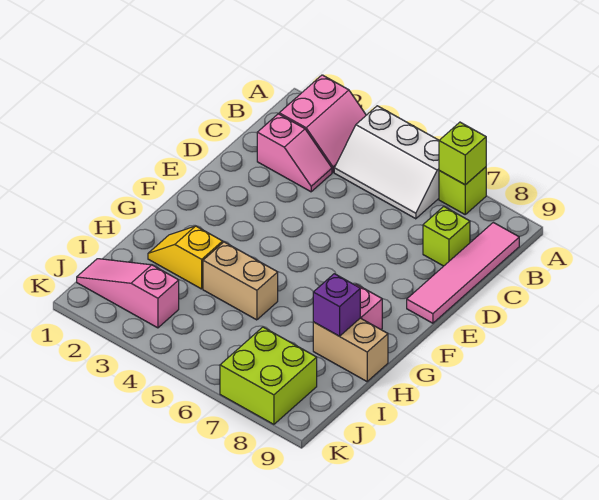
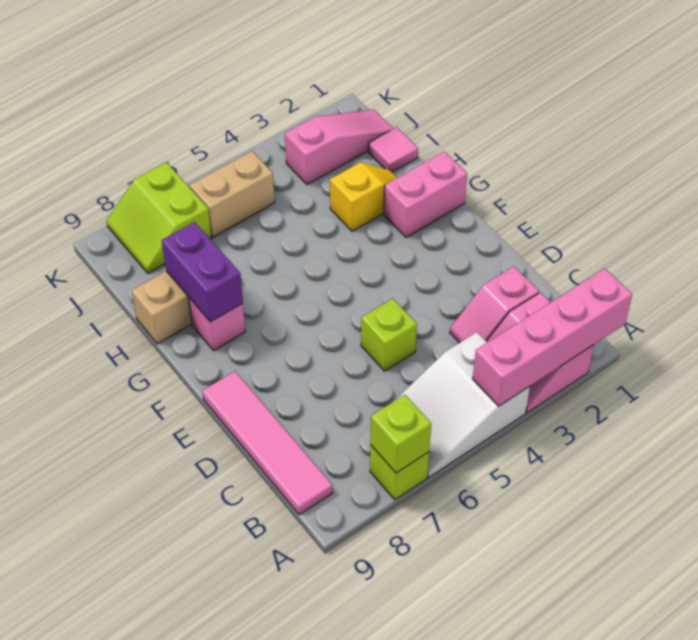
none -> pink 1x4 brick [473,269,632,406]
white 2x3 slope [334,106,439,219] -> white 2x3 slope turned to [393,332,530,477]
lime 1x1 brick [423,206,470,266] -> lime 1x1 brick moved to [361,299,417,371]
none -> pink 1x2 brick [384,152,467,237]
tan 1x2 brick [203,242,278,320] -> tan 1x2 brick moved to [189,151,275,237]
purple 1x1 brick [313,274,360,336] -> purple 1x2 brick [162,222,243,322]
none -> pink 1x1 tile [368,127,418,172]
lime 2x2 brick [220,327,317,424] -> lime 2x2 slope [107,162,212,273]

